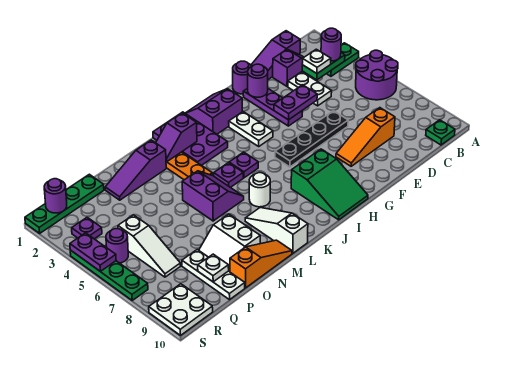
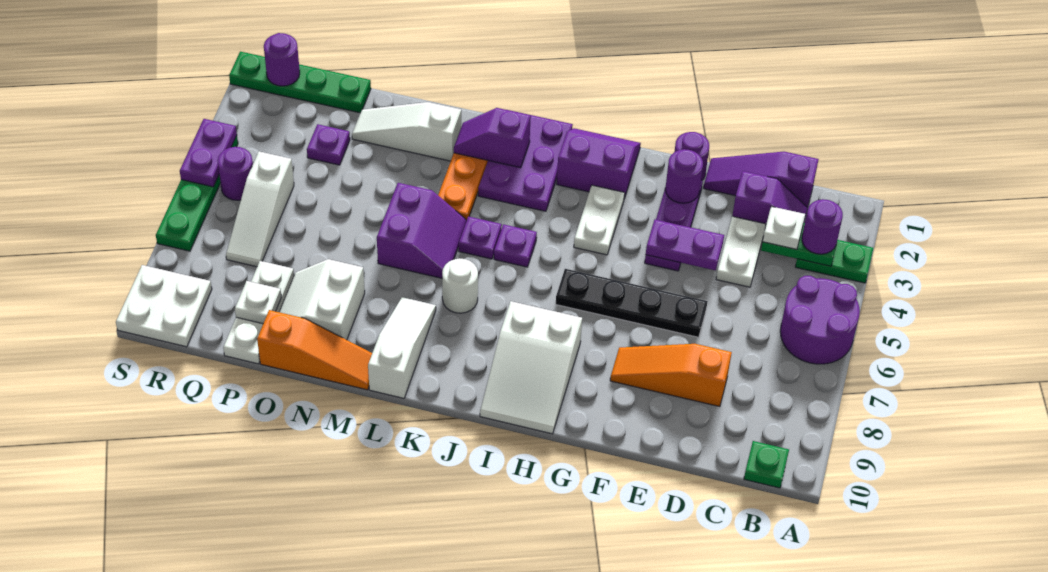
green 2x3 slope [291,149,368,220] -> white 2x3 slope [480,301,582,434]
purple 1x3 slope [105,140,166,200] -> white 1x3 slope [352,102,461,161]
purple 1x1 plate [72,217,102,239] -> purple 1x1 plate moved to [307,124,350,165]

